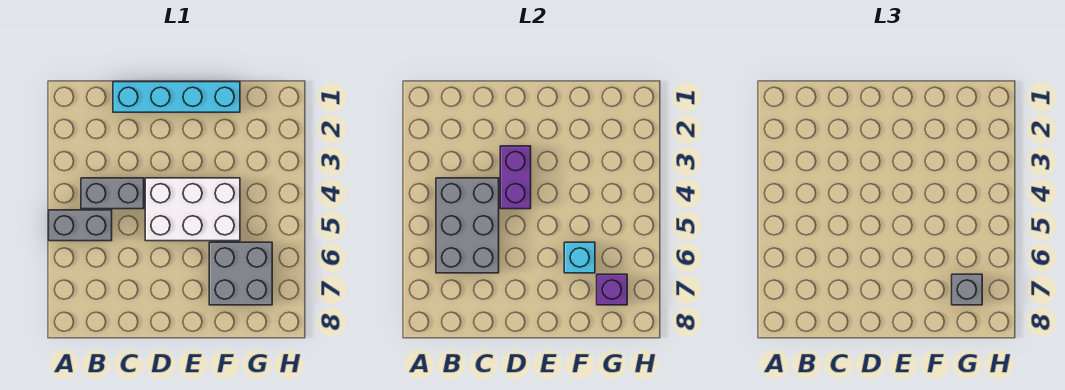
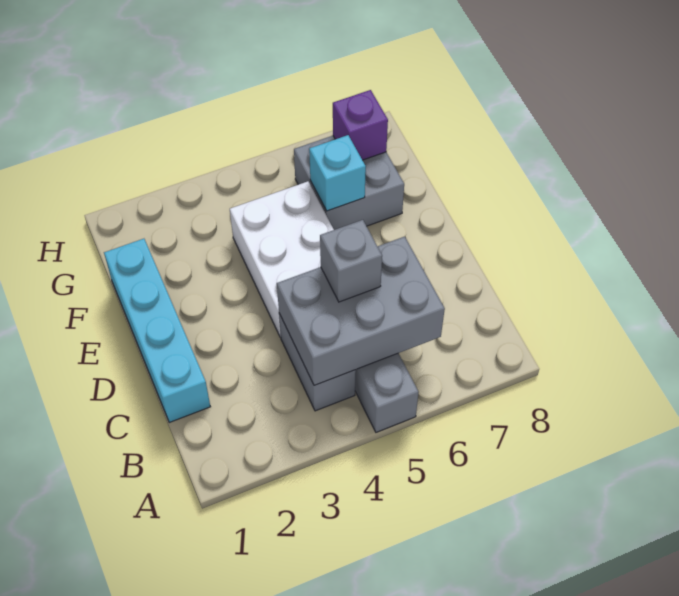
purple 1x2 brick [500,146,531,209] -> none
grey 1x1 brick [952,274,982,305] -> grey 1x1 brick moved to [320,220,382,302]

